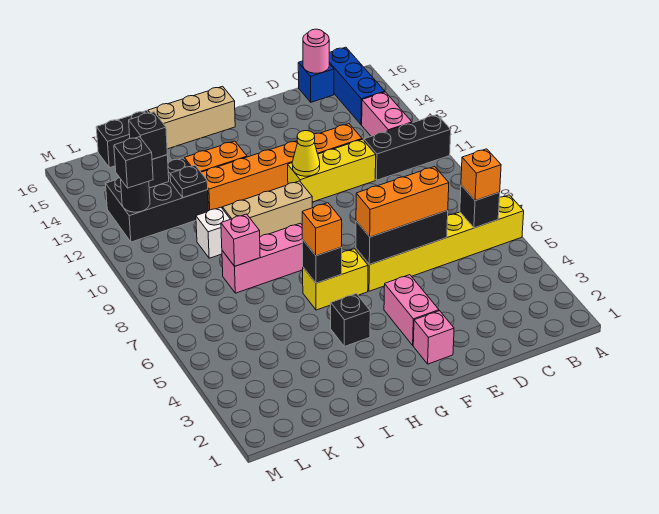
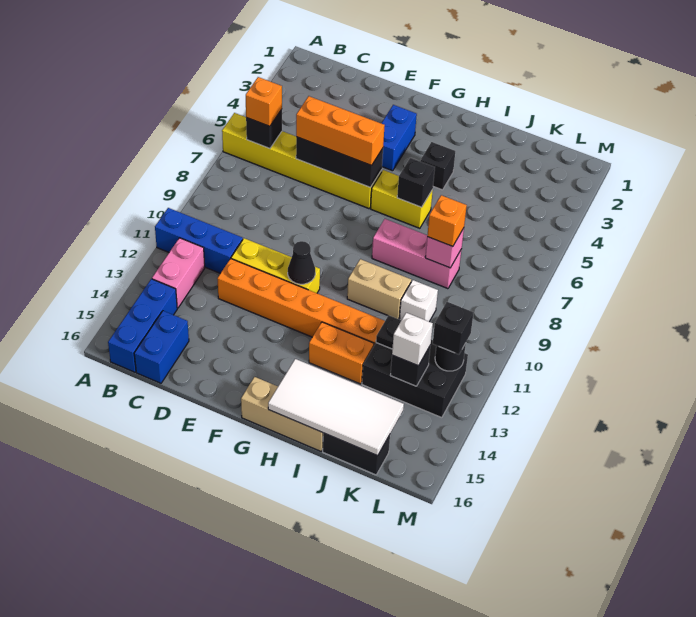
black 1x3 brick [364,115,451,180] -> blue 1x3 brick [155,208,243,273]
blue 1x1 brick [298,61,334,102] -> blue 1x2 brick [134,311,189,383]
pink 1x1 round brick [303,29,329,73] -> none
pink 1x1 brick [413,311,454,364] -> none
pink 1x2 brick [384,275,439,345] -> blue 1x2 brick [381,105,417,171]
yellow 1x1 cone [292,131,320,176] -> black 1x1 cone [288,241,315,284]
tan 1x3 brick [222,181,312,237] -> tan 1x2 brick [347,259,411,319]
orange 1x1 brick [302,203,342,256] -> orange 1x1 brick moved to [427,195,467,247]
none -> white 2x4 tile [268,359,404,456]
black 1x1 brick [129,112,167,159] -> white 1x1 brick [392,313,433,366]

